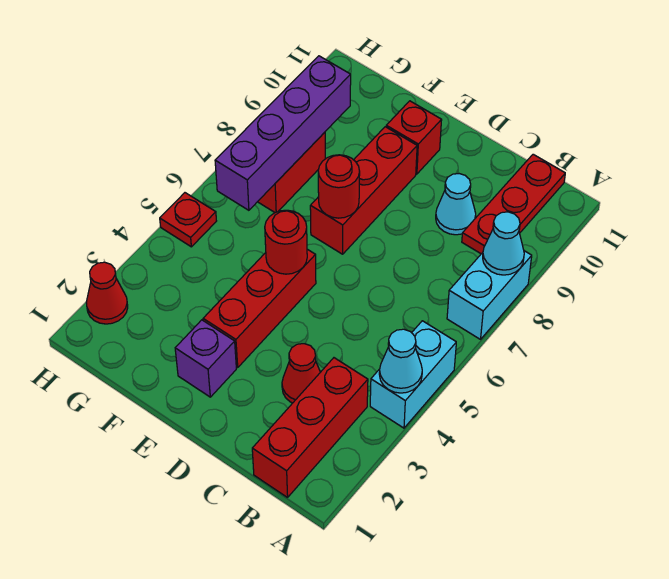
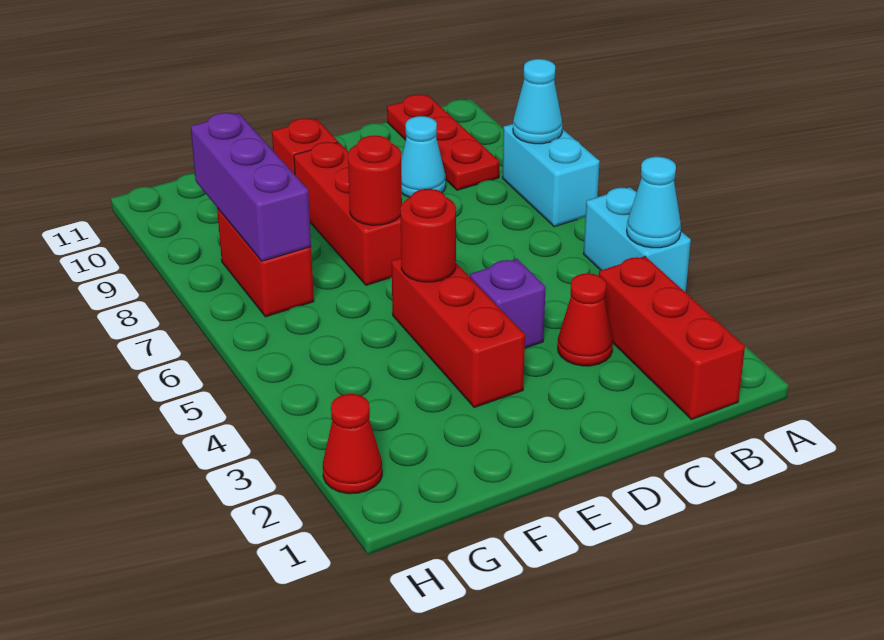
purple 1x1 brick [175,320,236,397] -> purple 1x1 brick moved to [470,259,546,348]
purple 1x4 brick [215,56,351,210] -> purple 1x3 brick [191,113,311,261]
red 1x1 plate [160,193,216,247] -> none

